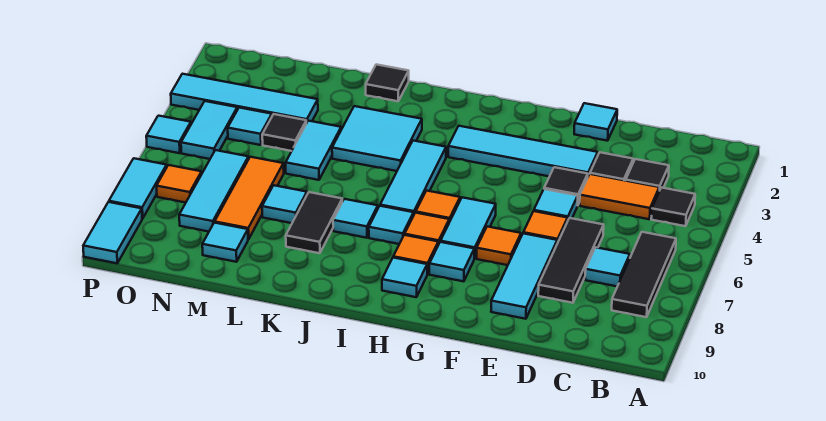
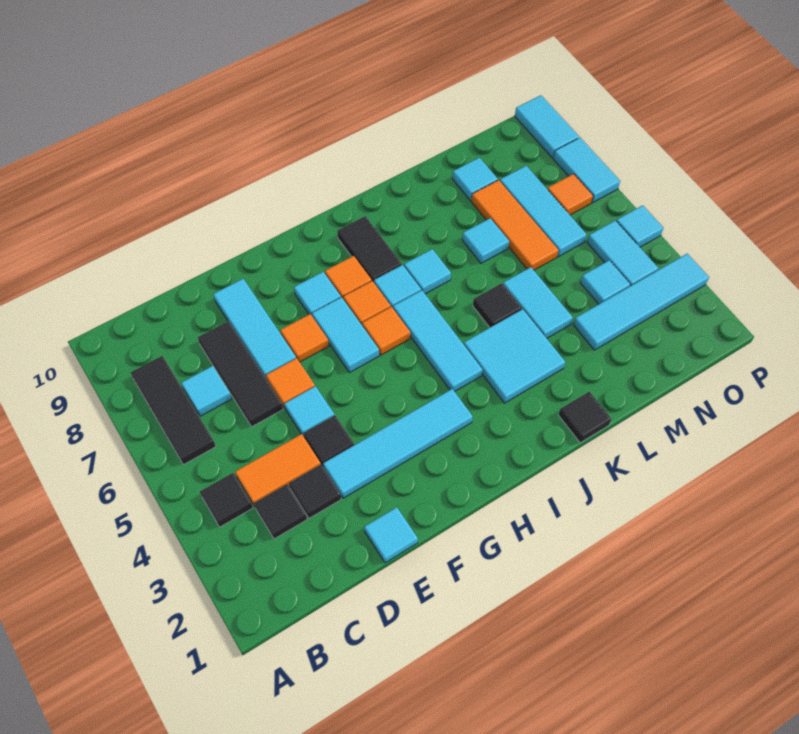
cyan 1x1 tile [382,258,427,297] -> none
black 1x2 tile [286,192,342,253] -> black 1x2 tile moved to [337,216,402,282]
black 1x1 tile [262,114,306,151] -> black 1x1 tile moved to [473,283,522,327]

